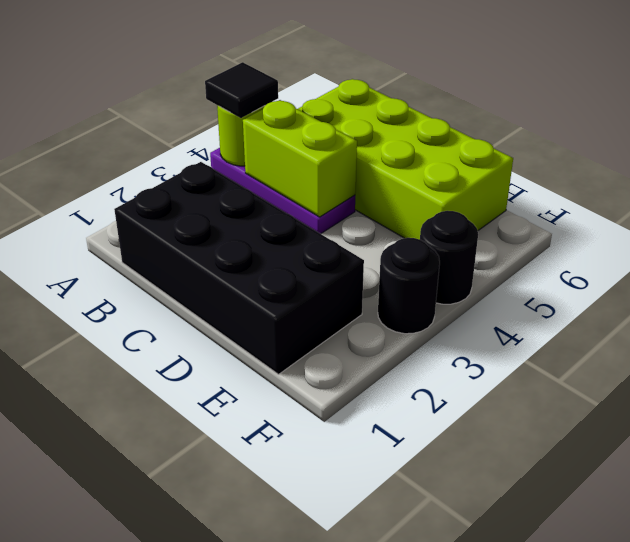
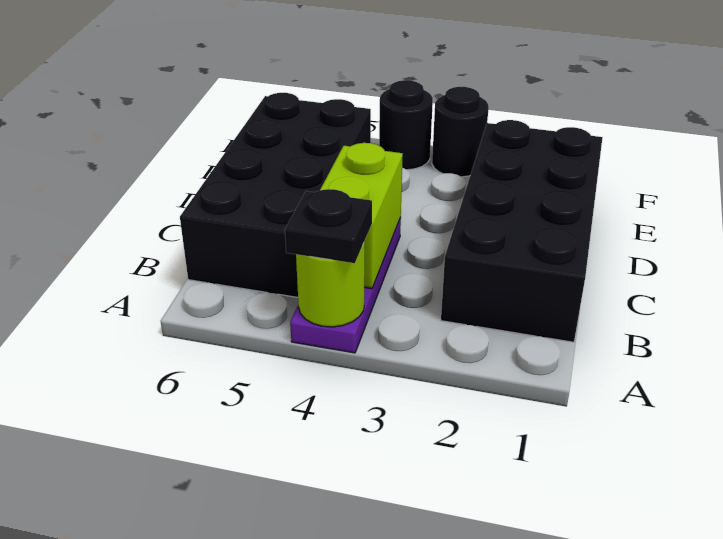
black 1x1 tile [205,62,278,118] -> black 1x1 plate [285,189,372,263]
lime 2x4 brick [298,79,513,239] -> black 2x4 brick [180,93,371,297]

